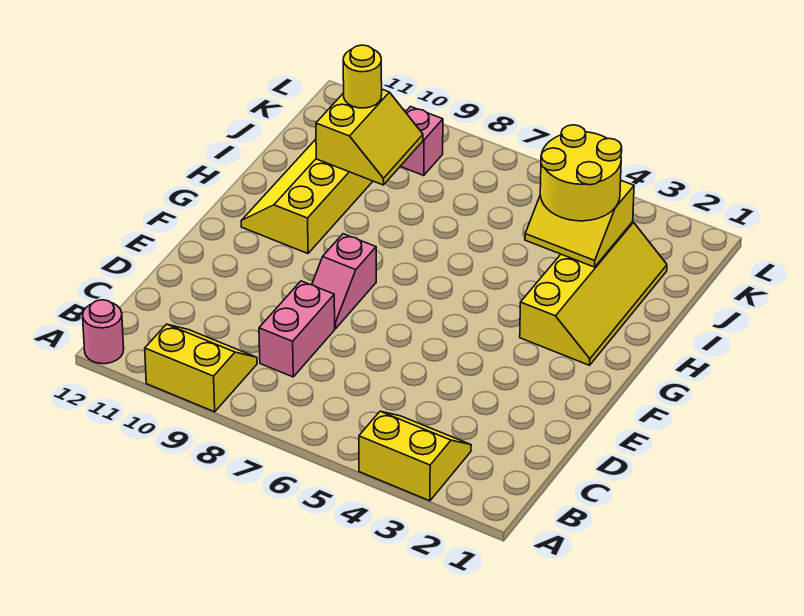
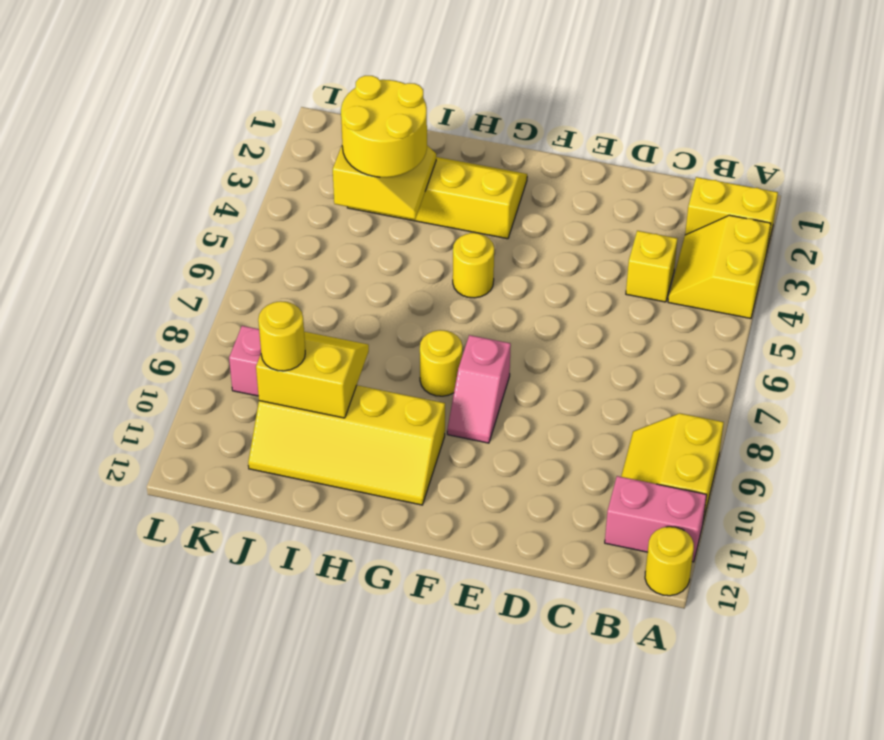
none -> yellow 1x2 brick [685,177,778,249]
pink 1x1 round brick [83,300,124,364] -> yellow 1x1 round brick [645,527,694,596]
none -> yellow 1x1 brick [626,231,677,302]
pink 1x2 brick [259,281,335,377] -> pink 1x2 brick moved to [605,476,707,562]
pink 1x2 slope [312,234,376,328] -> pink 1x2 slope turned to [447,335,511,443]
none -> yellow 1x1 round brick [453,233,494,298]
none -> yellow 1x1 round brick [420,330,462,396]

